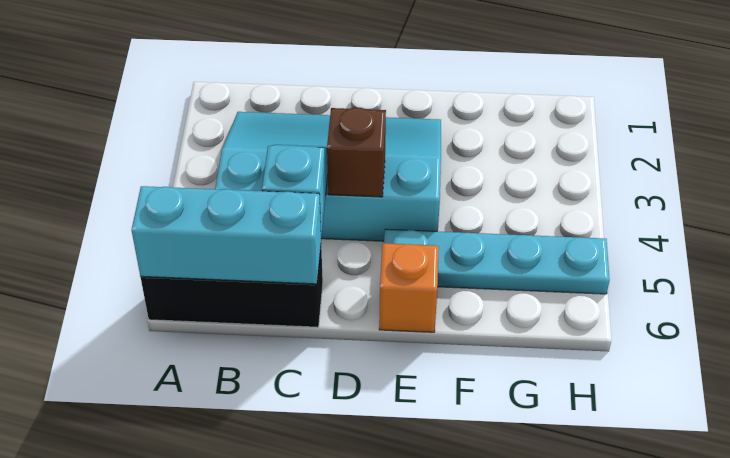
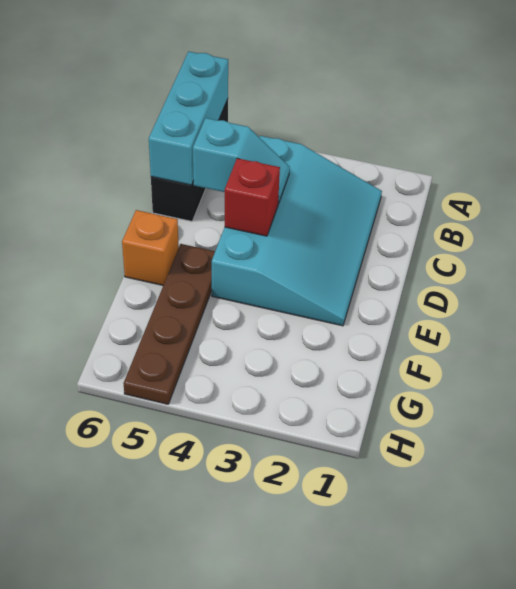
brown 1x1 brick [327,108,386,197] -> red 1x1 brick [225,158,280,236]
cyan 1x4 plate [384,229,610,294] -> brown 1x4 plate [123,244,215,404]

